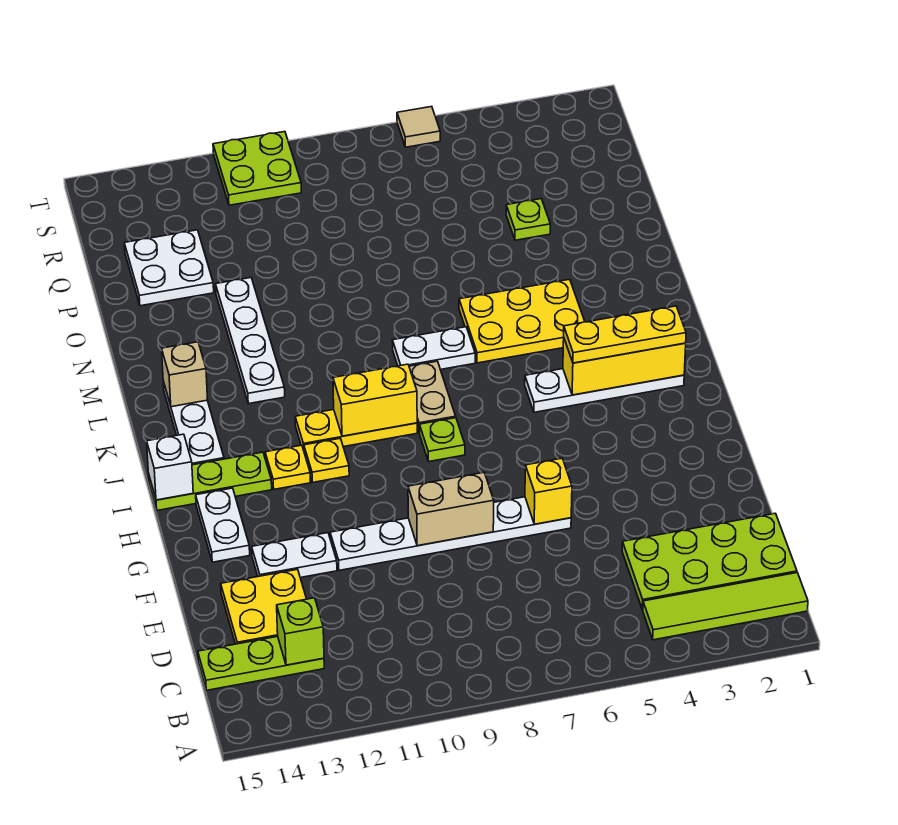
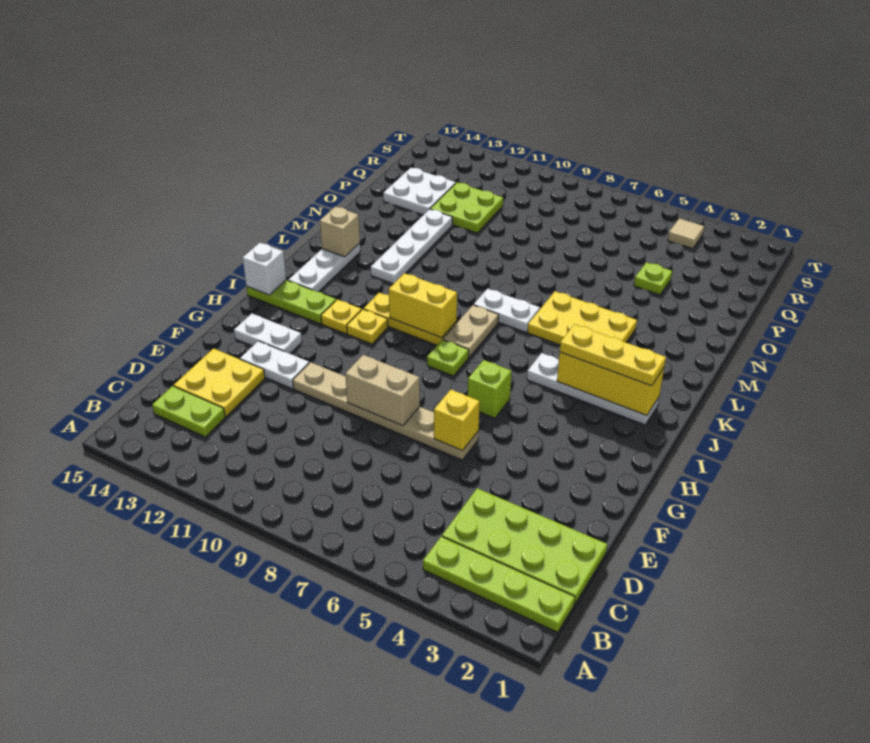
lime 1x4 tile [643,573,808,640] -> lime 1x4 plate [423,536,575,632]
lime 1x3 plate [198,636,324,690] -> lime 1x2 plate [152,386,225,437]
lime 1x1 brick [277,598,324,665] -> lime 1x1 brick moved to [468,360,511,418]
white 1x6 plate [330,497,571,570] -> tan 1x6 plate [293,362,479,460]
white 1x2 plate [196,488,250,562] -> white 1x2 plate turned to [234,313,302,354]
lime 2x2 plate [213,132,301,205] -> lime 2x2 plate moved to [430,183,503,233]
tan 1x1 tile [397,107,440,147] -> tan 1x1 tile moved to [668,218,704,249]

